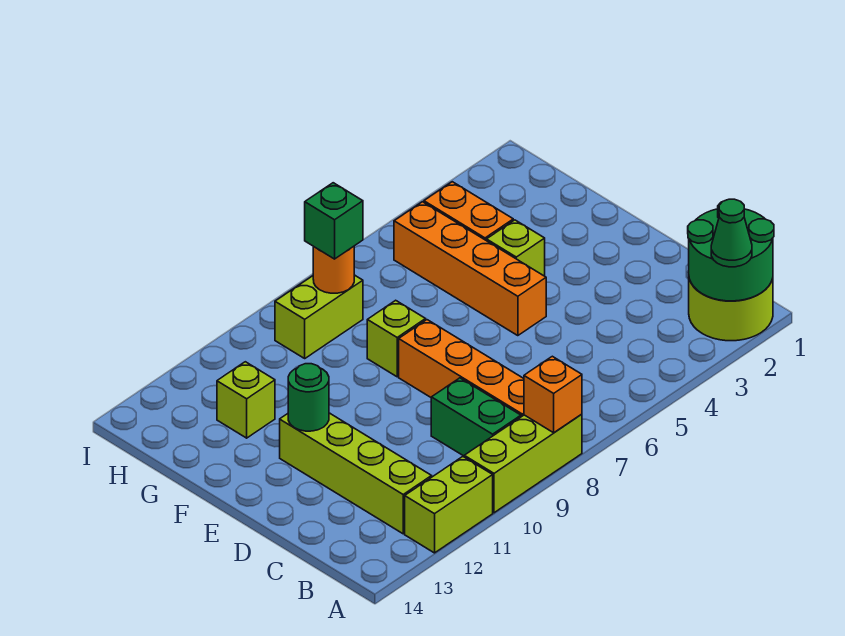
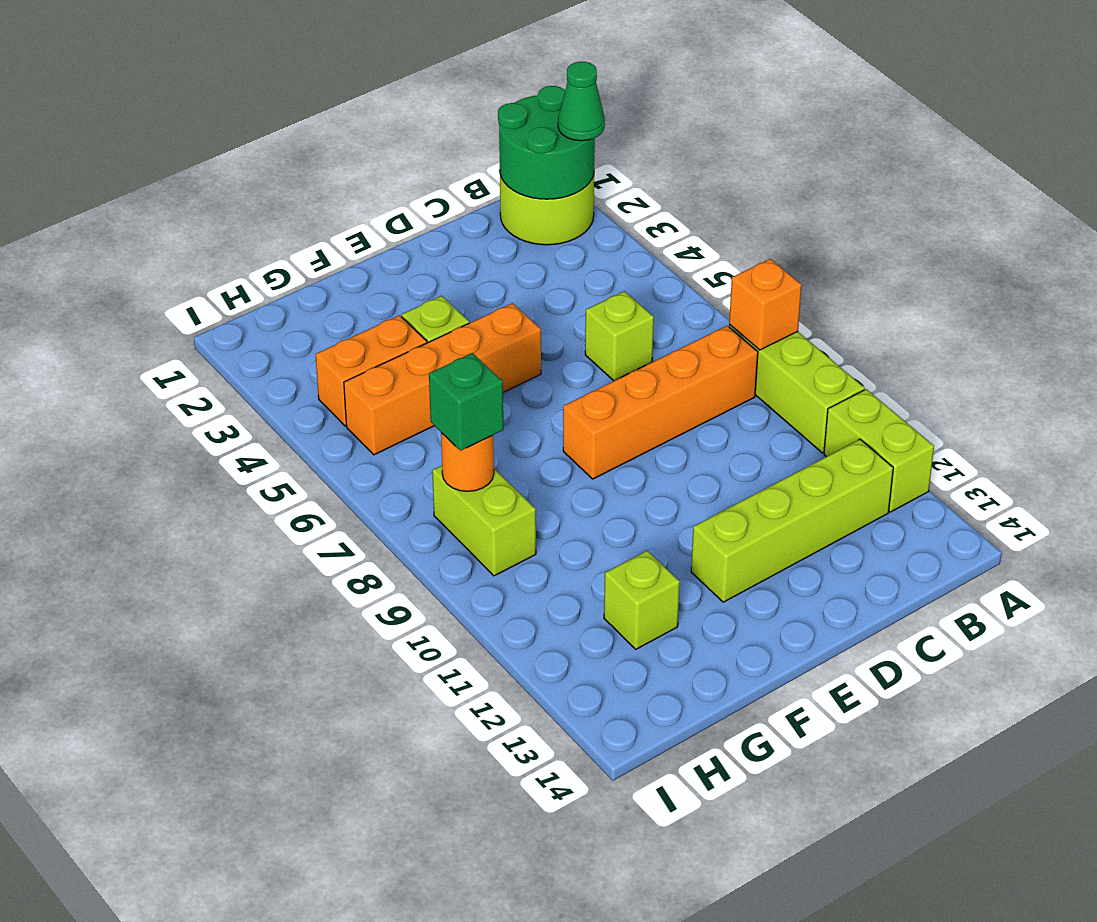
green 1x2 brick [431,378,521,456] -> none
green 1x1 round brick [288,364,329,431] -> none
lime 1x1 brick [367,300,426,377] -> lime 1x1 brick moved to [585,291,654,381]

